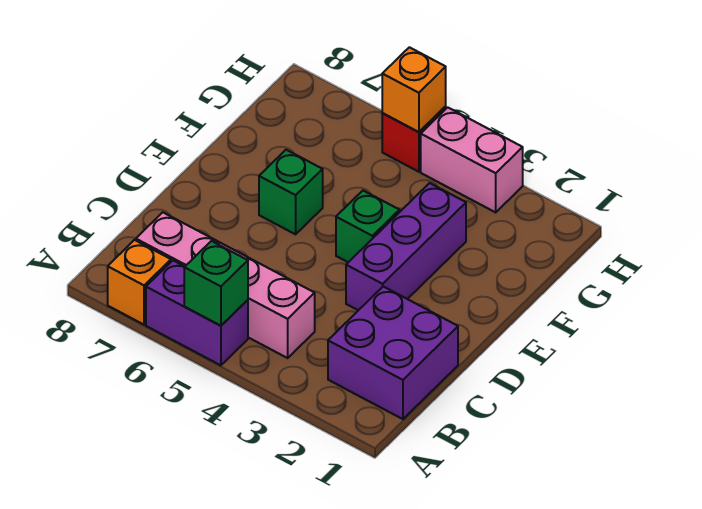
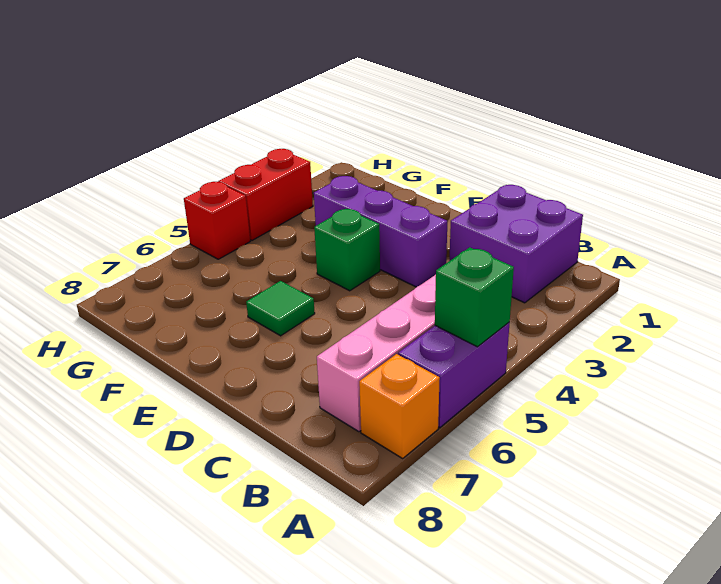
green 1x1 brick [259,150,323,234] -> green 1x1 tile [246,281,315,336]
pink 1x2 brick [421,107,523,212] -> red 1x2 brick [218,149,313,240]
orange 1x1 brick [382,47,446,132] -> none

